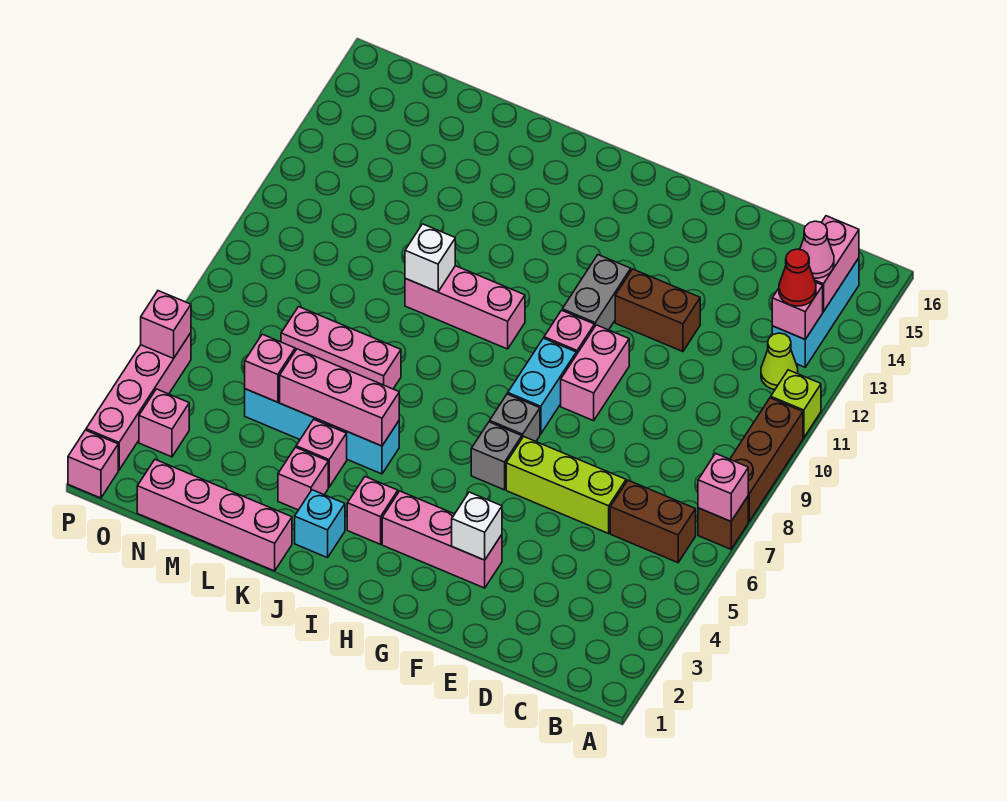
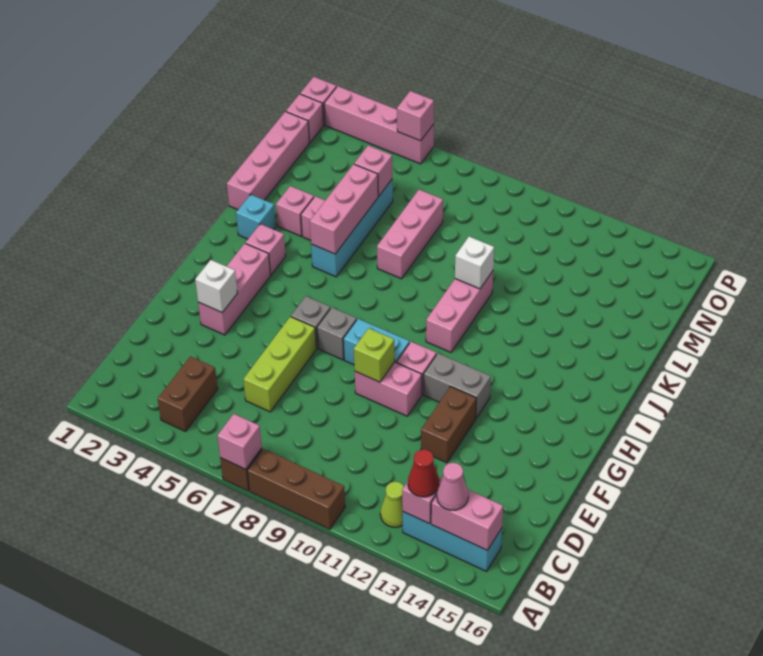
lime 1x1 brick [771,370,821,438] -> lime 1x1 brick moved to [354,328,395,382]
brown 1x2 brick [610,480,696,563] -> brown 1x2 brick moved to [158,356,218,431]
pink 1x1 brick [139,389,189,457] -> pink 1x1 brick moved to [286,94,323,143]

